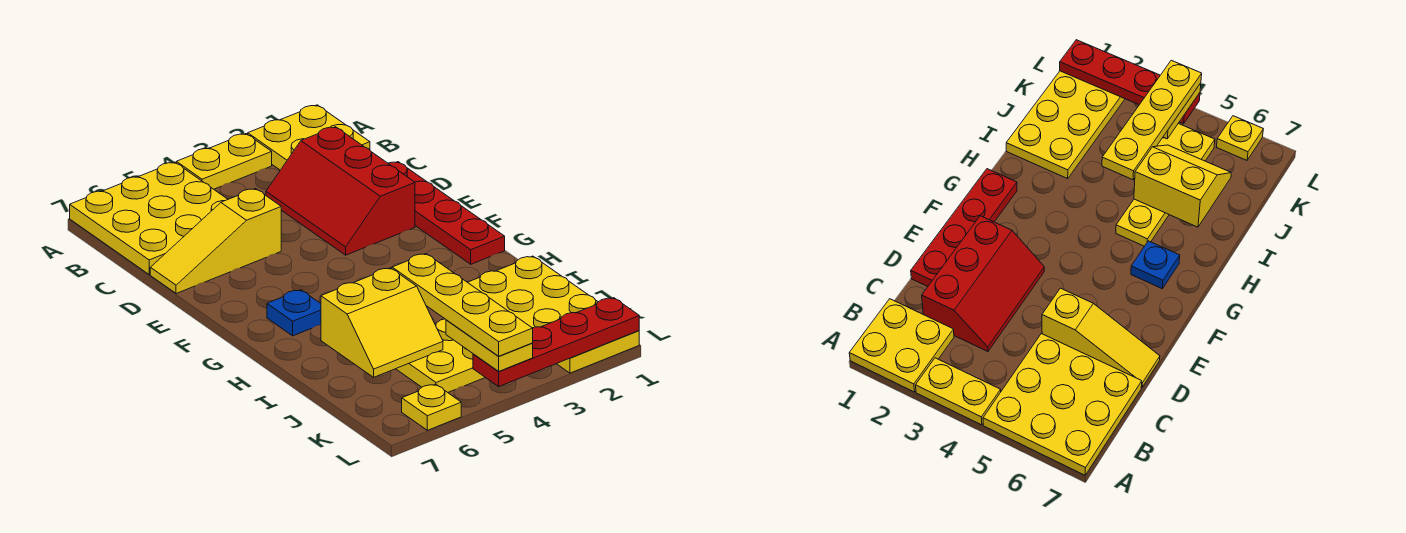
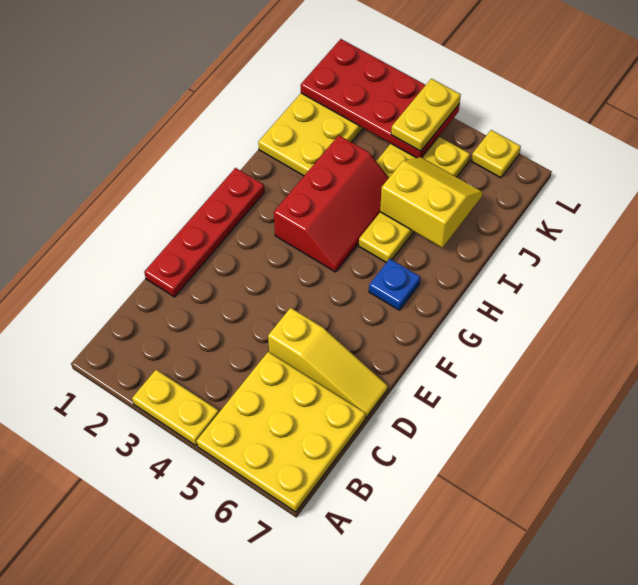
yellow 2x2 plate [248,105,370,170] -> none
red 2x3 slope [266,127,415,255] -> red 2x3 slope moved to [274,135,389,272]
yellow 1x4 plate [392,254,533,356] -> none
red 1x4 plate [473,298,639,386] -> red 2x4 plate [301,39,460,158]

